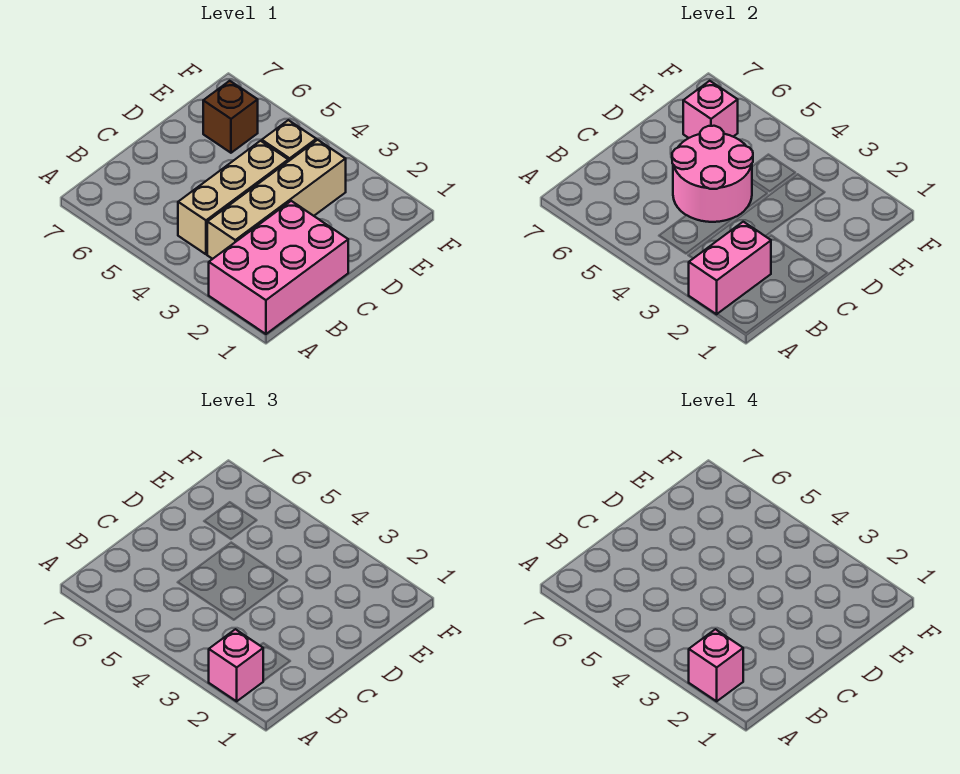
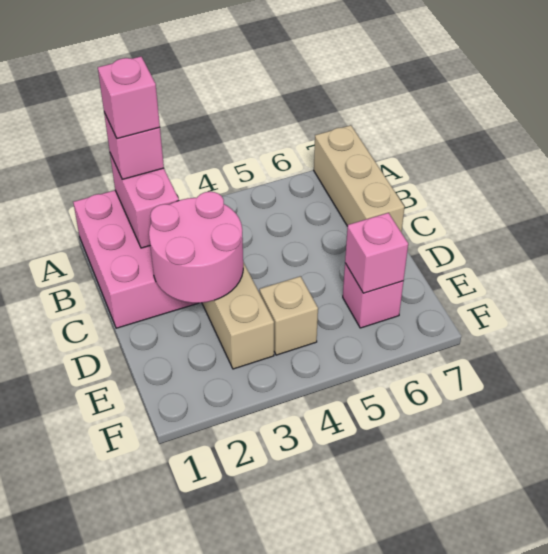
tan 1x3 brick [178,141,288,254] -> tan 1x3 brick moved to [314,125,405,233]
pink 2x2 round brick [672,126,753,222] -> pink 2x2 round brick moved to [149,192,243,303]
brown 1x1 brick [203,81,258,153] -> pink 1x1 brick [343,263,404,328]

